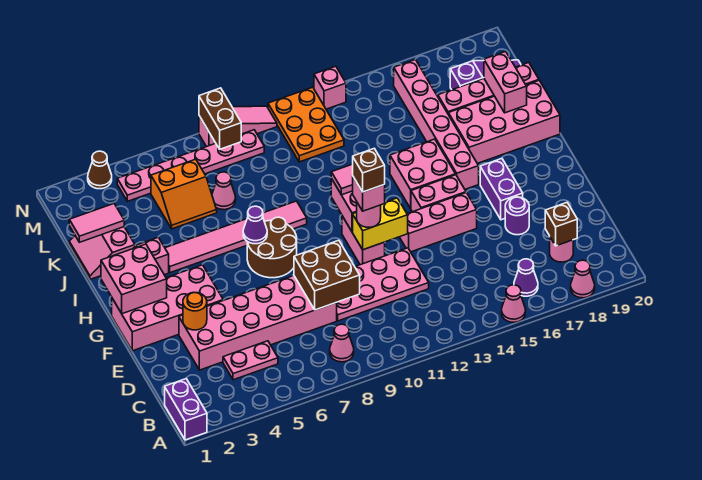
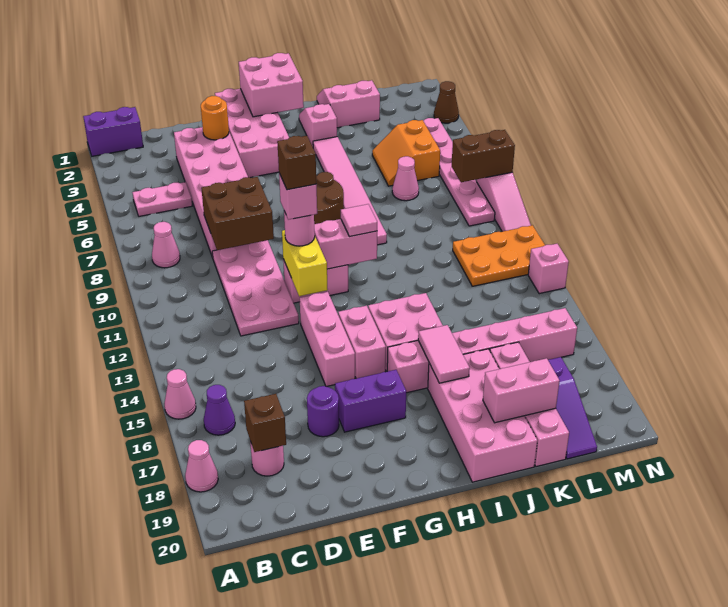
pink 1x2 plate [223,341,278,380] -> pink 1x2 plate turned to [132,182,192,216]
purple 1x1 cone [243,206,267,244] -> none
pink 1x2 tile [69,204,124,242] -> pink 1x2 tile moved to [418,325,470,383]

